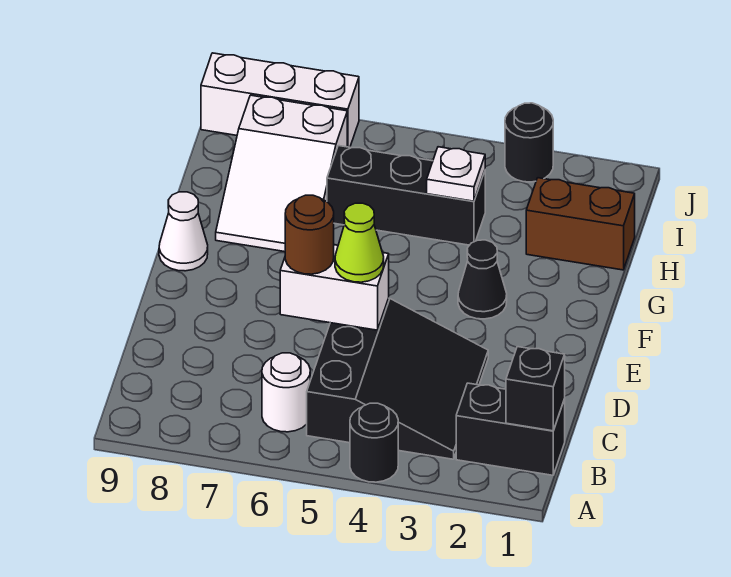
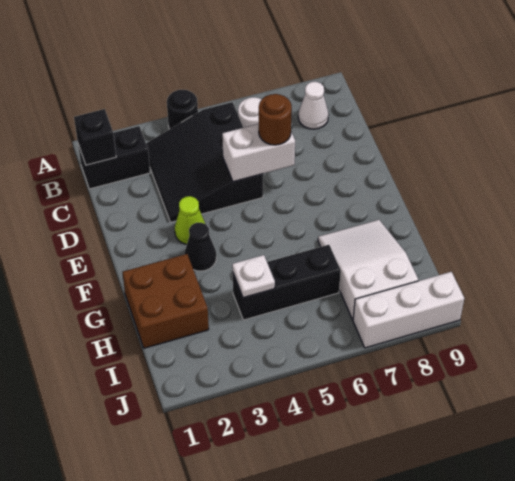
lime 1x1 cone [335,203,384,282] -> lime 1x1 cone moved to [175,196,205,244]
white 1x1 cone [159,192,208,271] -> white 1x1 cone moved to [298,82,329,129]
brown 1x2 brick [526,178,635,270] -> brown 2x2 brick [122,254,209,348]
black 1x1 round brick [505,103,553,182] -> none

